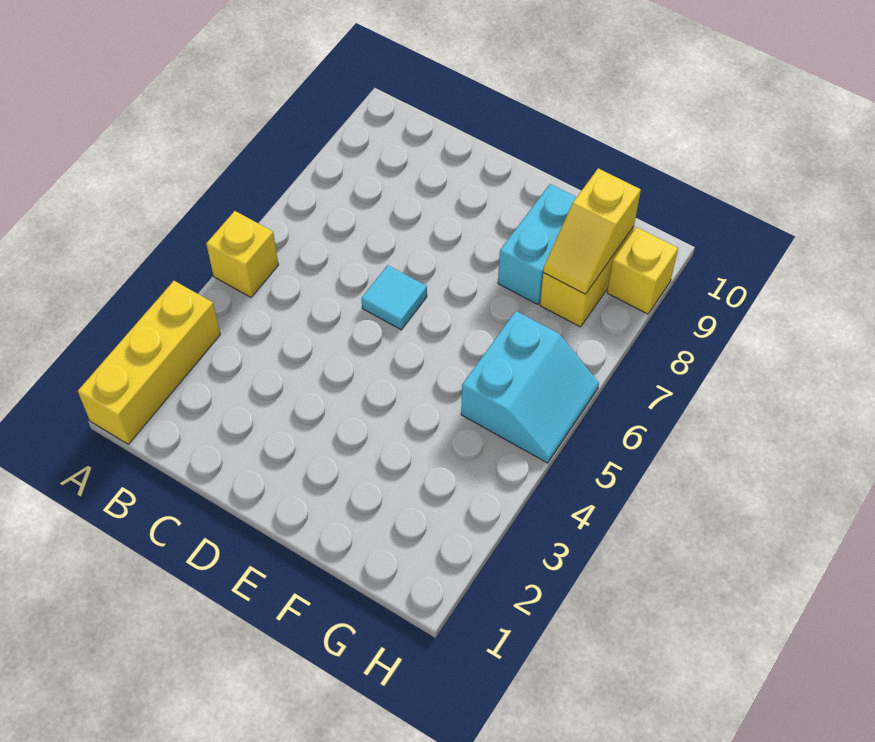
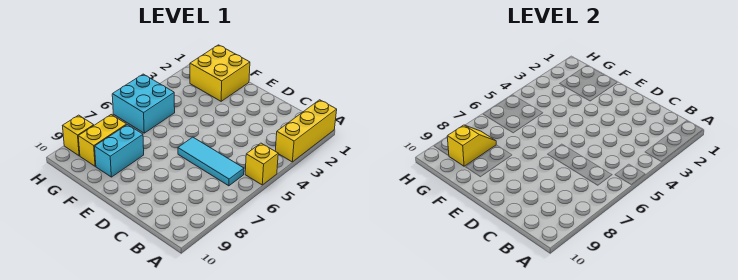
cyan 1x1 tile [361,265,427,330] -> cyan 1x3 tile [178,137,244,186]
none -> yellow 2x2 brick [190,45,250,101]
cyan 2x2 slope [461,311,599,463] -> cyan 2x2 brick [112,74,175,133]

